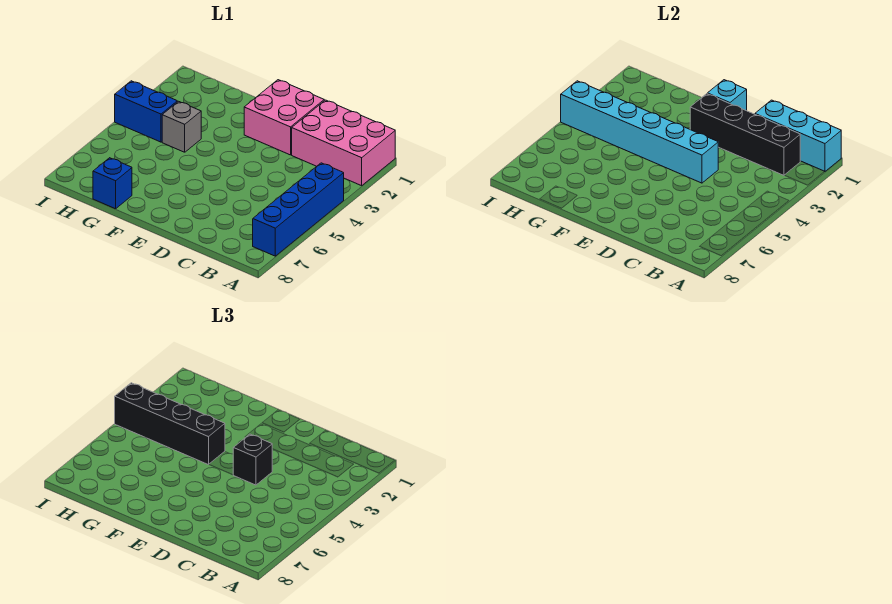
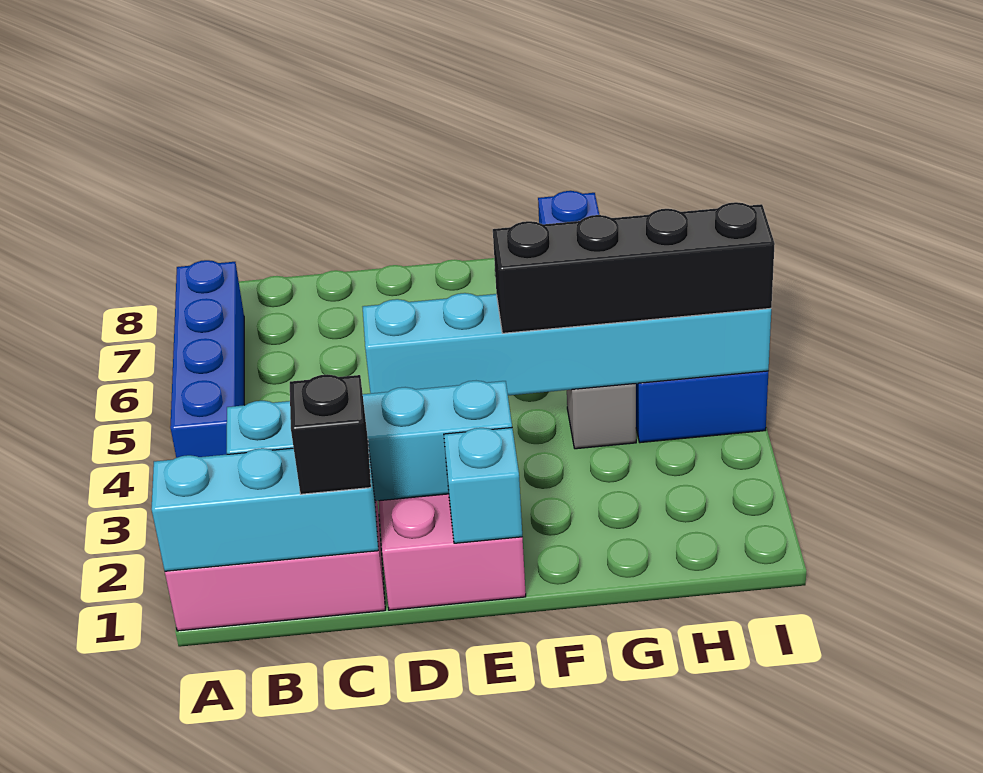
black 1x4 brick [690,94,800,175] -> cyan 1x4 brick [227,381,512,501]
black 1x1 brick [233,434,272,485] -> black 1x1 brick moved to [290,374,371,494]

